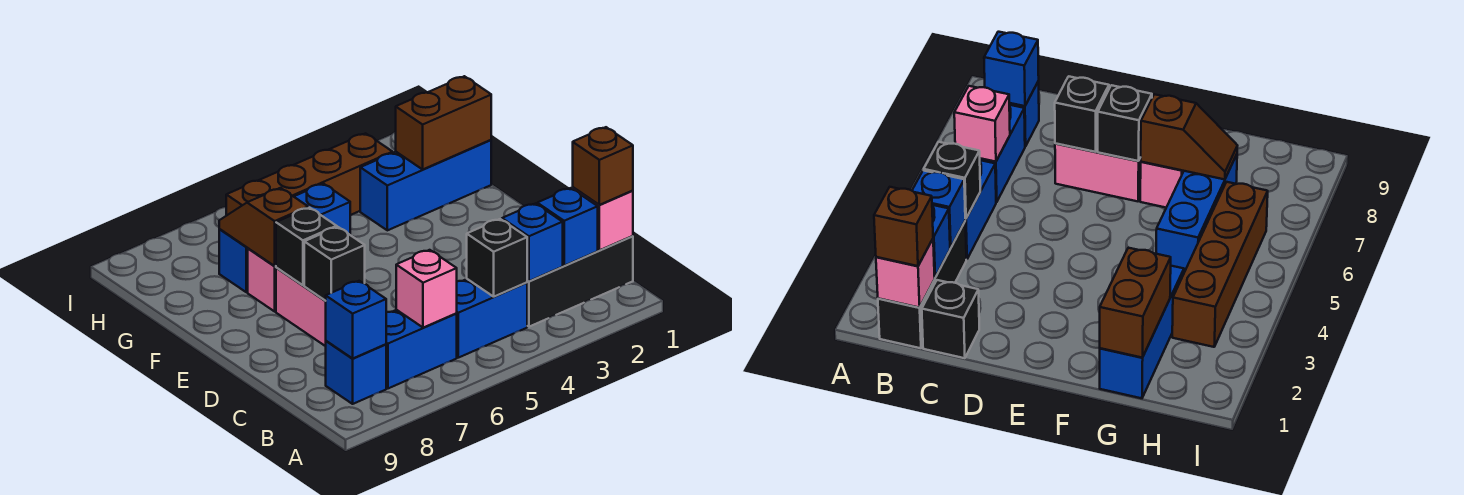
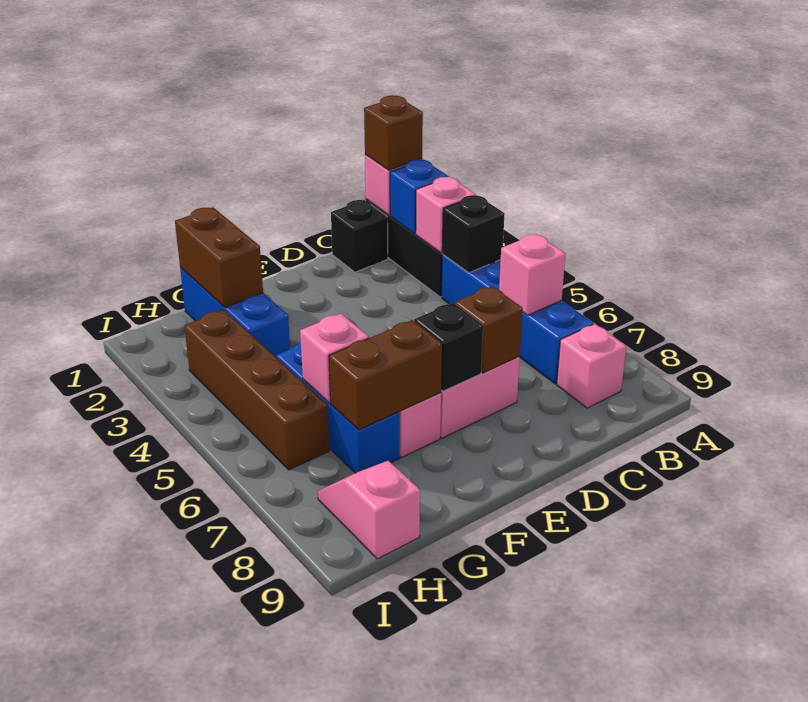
blue 1x1 brick [502,204,563,281] -> pink 1x1 brick [416,177,476,253]
blue 1x1 brick [326,341,386,404] -> pink 1x1 brick [557,324,626,408]
blue 1x1 brick [326,281,386,358] -> none
black 1x1 brick [304,227,365,301] -> brown 1x1 brick [455,286,523,373]
brown 1x2 slope [219,188,308,266] -> brown 1x2 brick [329,320,442,430]
none -> pink 1x1 brick [300,314,369,403]
none -> pink 1x2 slope [318,461,420,559]

